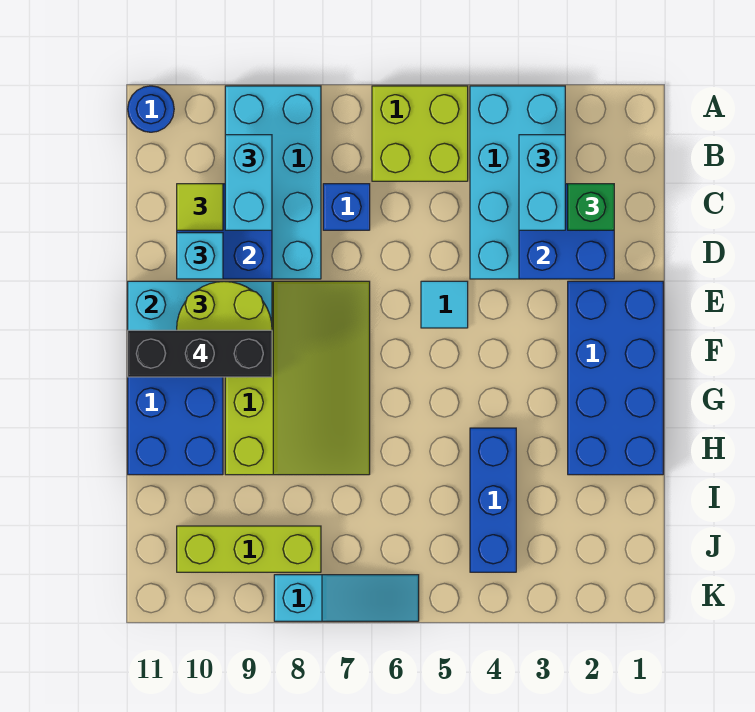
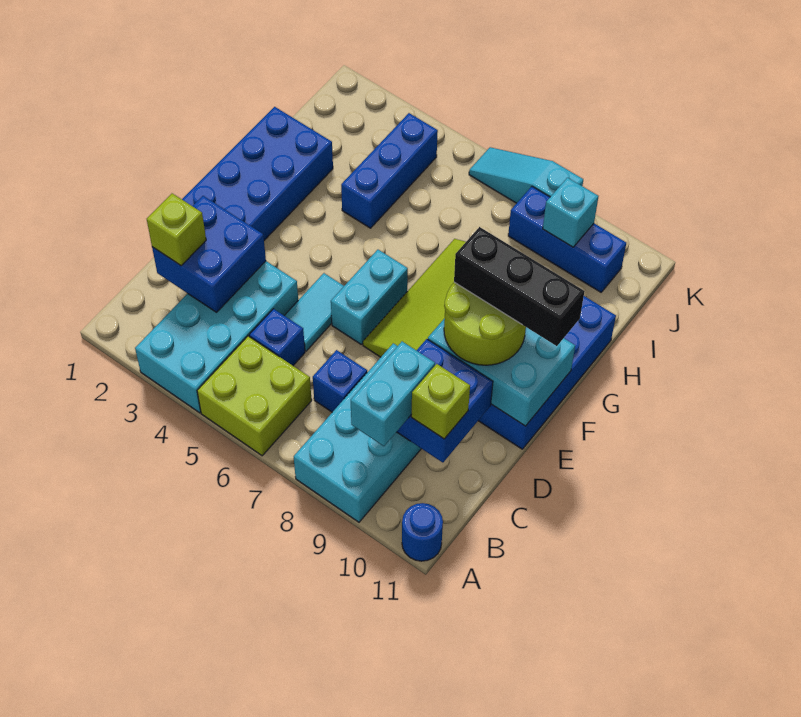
cyan 1x2 brick [519,135,565,230] -> cyan 1x2 brick moved to [331,250,408,344]
green 1x1 brick [568,184,614,230] -> lime 1x1 brick [147,193,206,265]
none -> blue 1x1 brick [249,309,305,365]
lime 1x1 tile [177,184,223,230] -> lime 1x1 brick [411,364,470,439]
cyan 1x1 brick [177,233,223,279] -> cyan 1x1 brick moved to [543,178,599,247]
cyan 1x1 tile [421,281,468,328] -> cyan 1x2 tile [284,273,344,351]
lime 1x3 brick [177,526,321,572] -> blue 1x3 brick [508,187,626,292]

